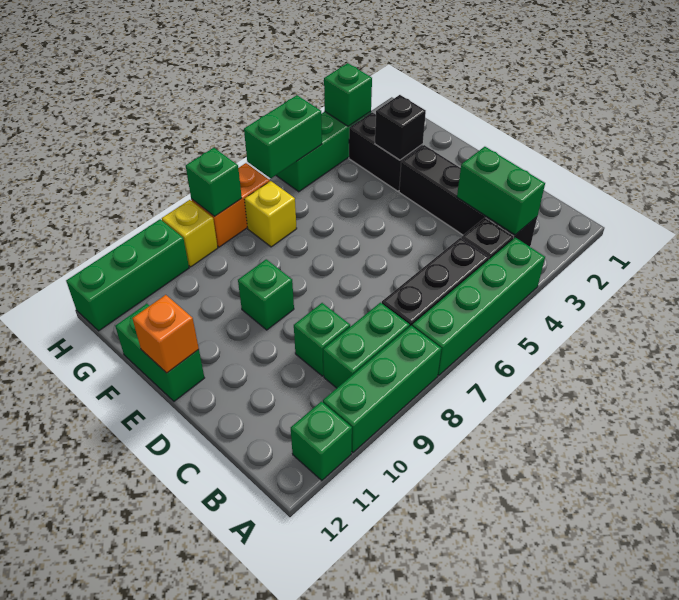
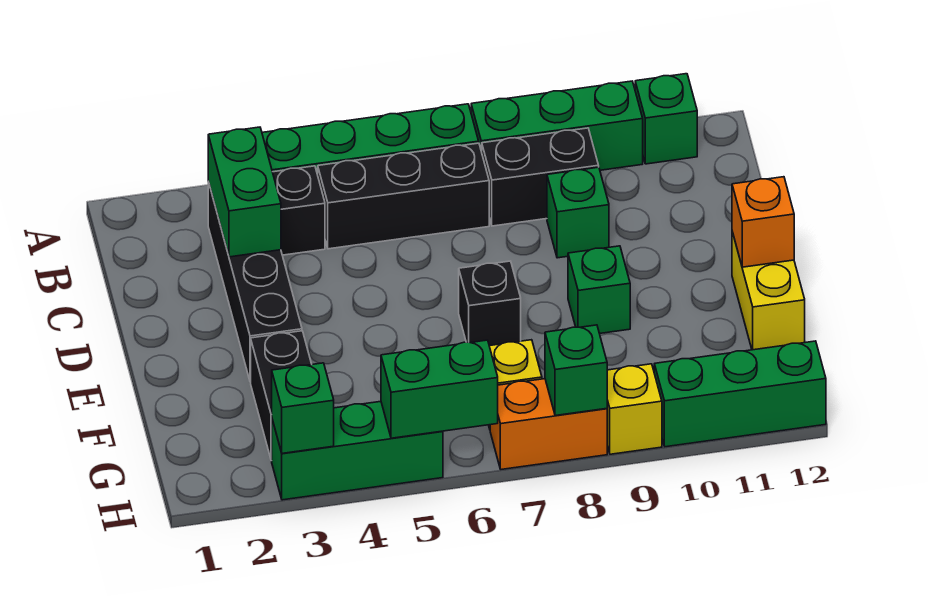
green 1x2 brick [323,303,410,388] -> black 1x2 brick [482,128,599,226]
green 1x2 brick [115,304,204,401] -> yellow 1x2 brick [732,232,805,350]
black 1x1 brick [375,95,426,160] -> black 1x1 brick moved to [459,261,521,346]

